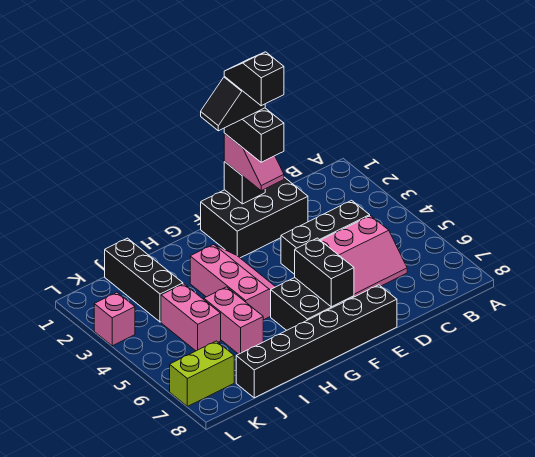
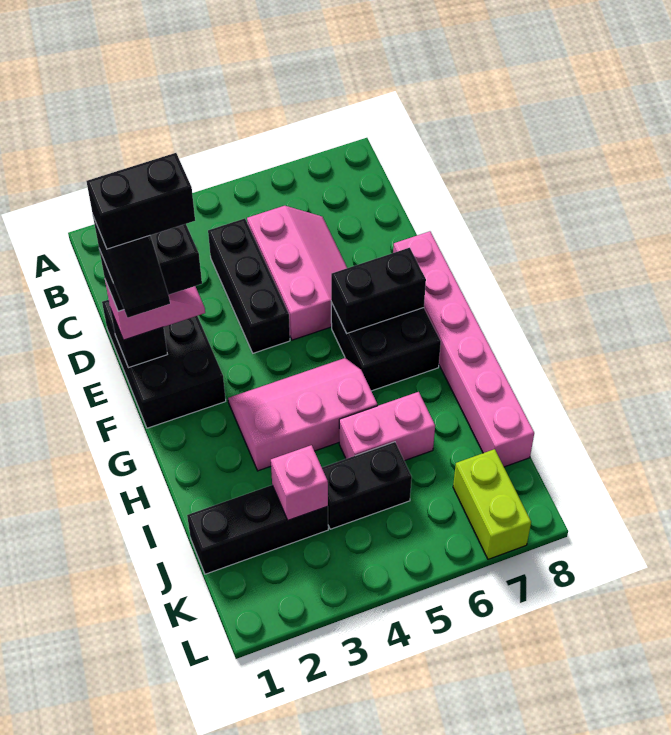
black 1x2 slope [224,52,284,106] -> black 1x2 brick [86,153,195,249]
black 1x6 brick [236,285,397,398] -> pink 1x6 brick [393,231,534,467]
pink 1x2 brick [161,284,221,351] -> black 1x2 brick [322,442,412,529]
pink 1x1 brick [94,292,135,346] -> pink 1x1 brick moved to [271,445,328,520]

